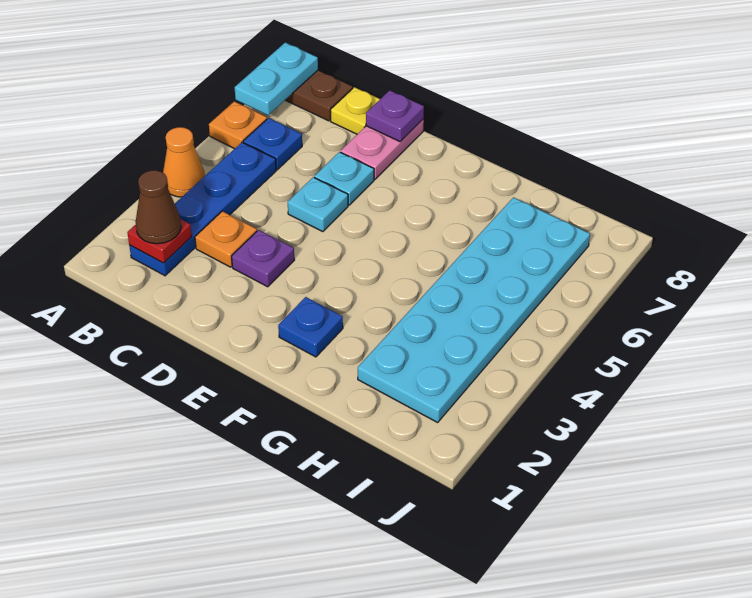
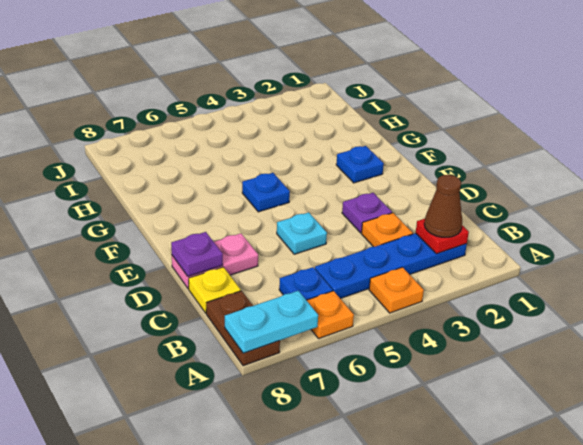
orange 1x1 cone [163,127,205,197] -> orange 1x1 plate [369,267,424,313]
cyan 1x1 plate [314,152,374,205] -> none
none -> blue 1x1 plate [242,173,290,212]
cyan 2x6 plate [358,198,590,422] -> none

